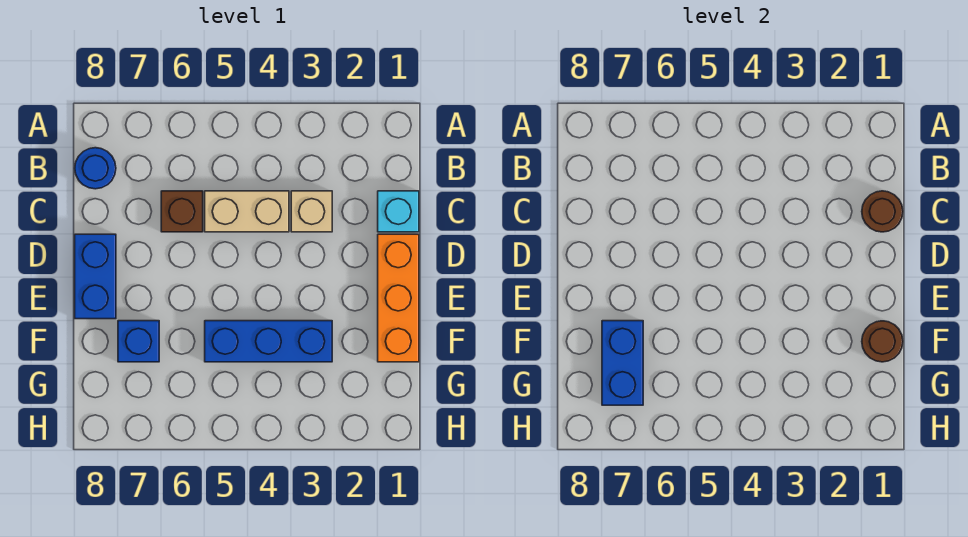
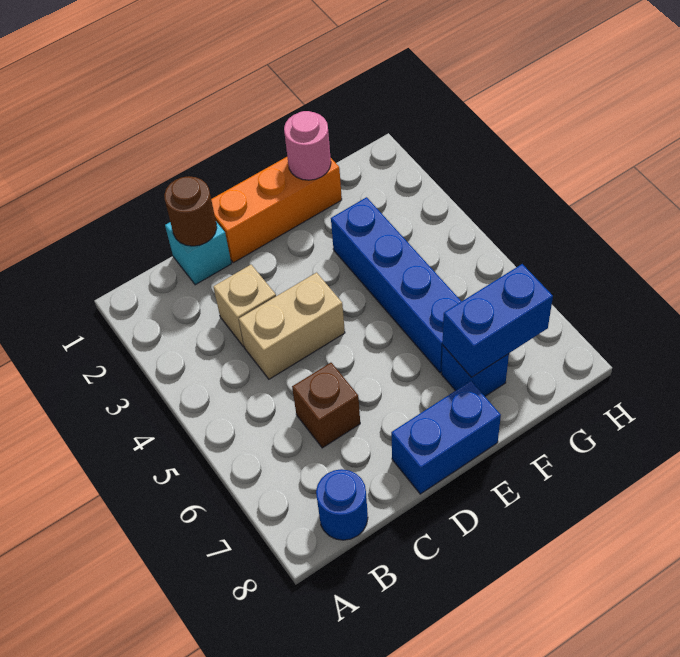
tan 1x2 brick [205,191,289,232] -> tan 1x2 brick turned to [239,273,345,379]
brown 1x1 round brick [862,321,903,362] -> pink 1x1 round brick [284,111,331,180]
blue 1x3 brick [205,321,332,362] -> blue 1x4 brick [331,197,461,373]

